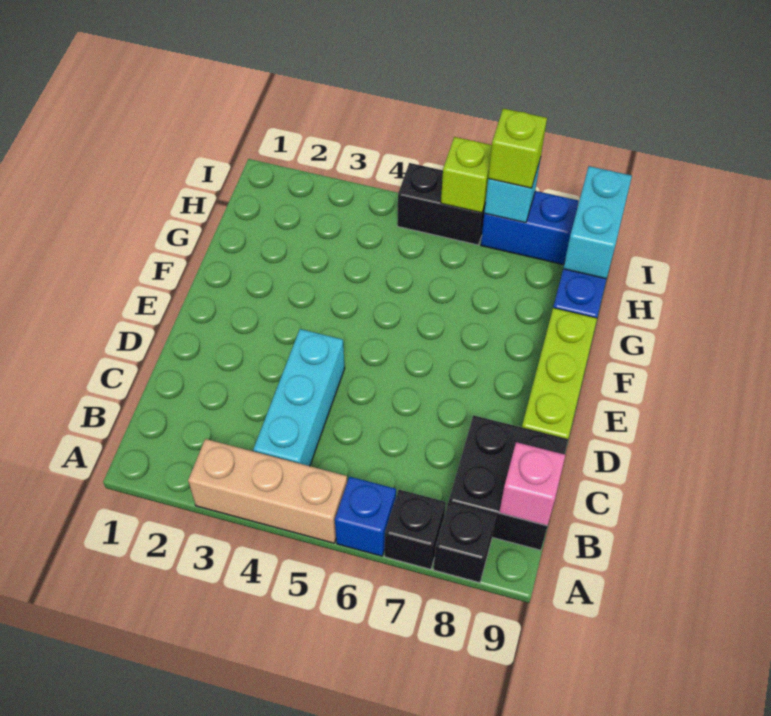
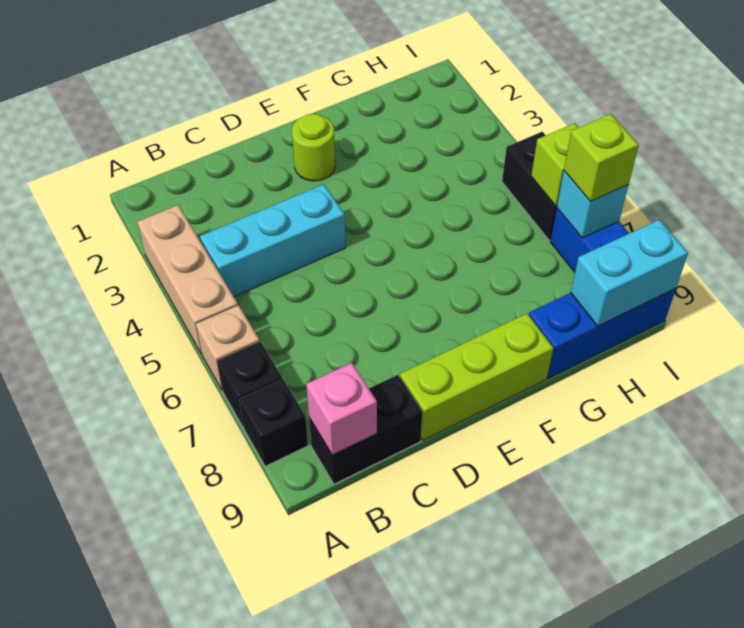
blue 1x1 brick [335,477,396,556] -> tan 1x1 brick [196,305,260,390]
black 2x2 brick [449,415,568,550] -> black 1x2 brick [309,375,422,484]
none -> lime 1x1 round brick [292,114,335,181]

